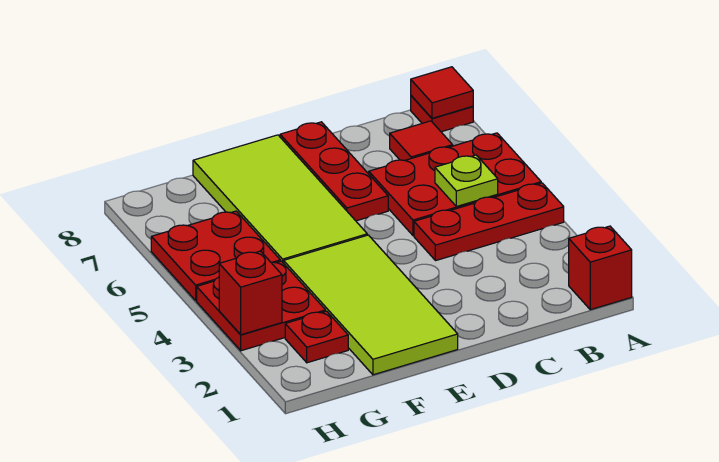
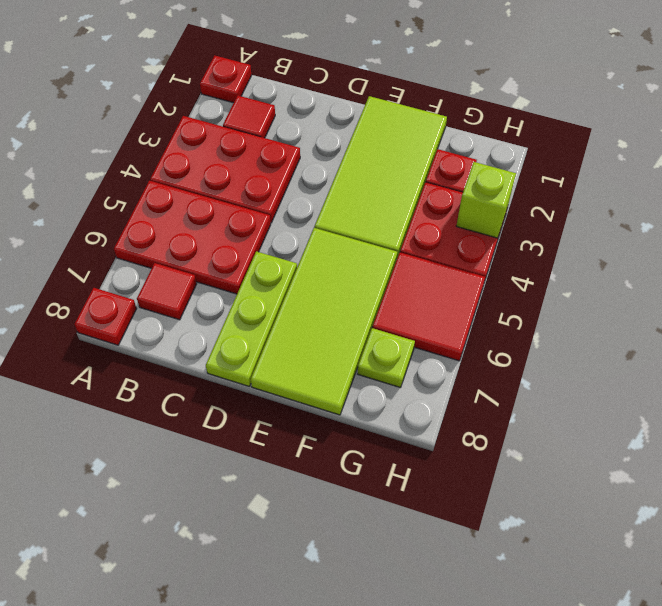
red 1x1 brick [569,226,632,310] -> red 1x1 plate [200,55,251,103]
red 1x3 plate [414,183,564,261] -> red 2x3 plate [150,116,300,223]
red 1x1 tile [411,67,473,118] -> red 1x1 tile moved to [223,96,275,138]
lime 1x1 plate [435,155,498,207] -> lime 1x1 plate moved to [358,328,415,388]
red 1x3 plate [280,122,388,221] -> lime 1x3 plate [206,251,297,387]
red 2x2 plate [151,211,280,300] -> red 2x2 tile [372,252,485,361]
red 1x1 brick [219,251,282,335] -> lime 1x1 brick [457,162,516,238]

